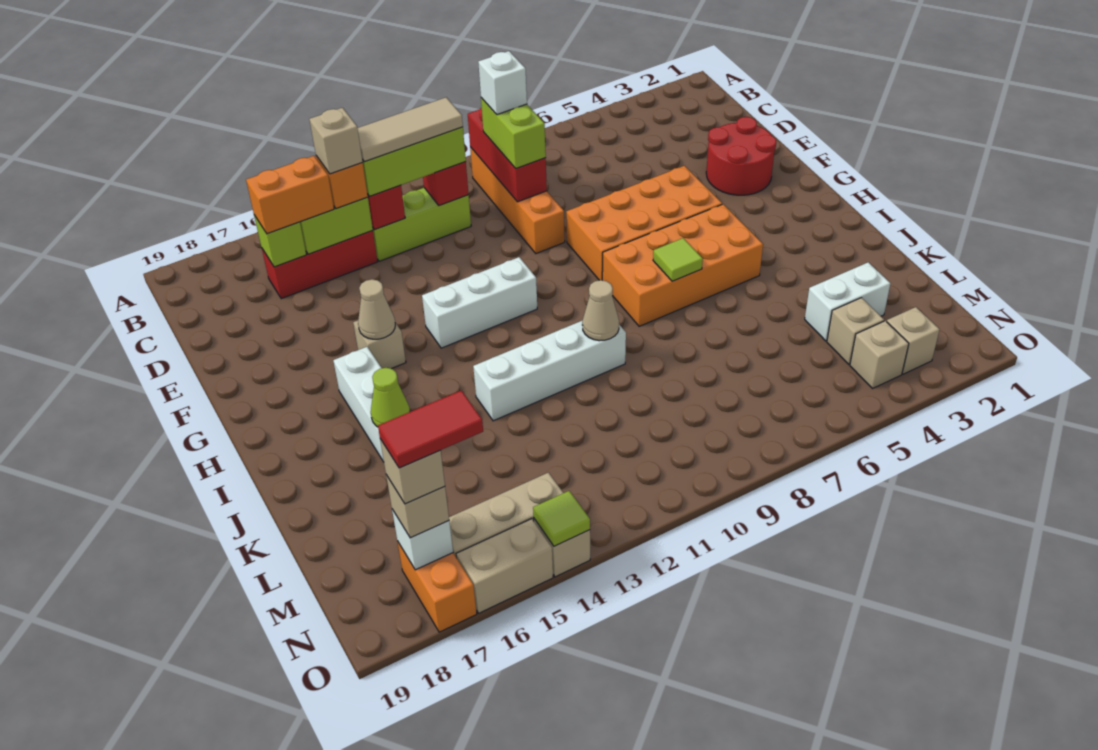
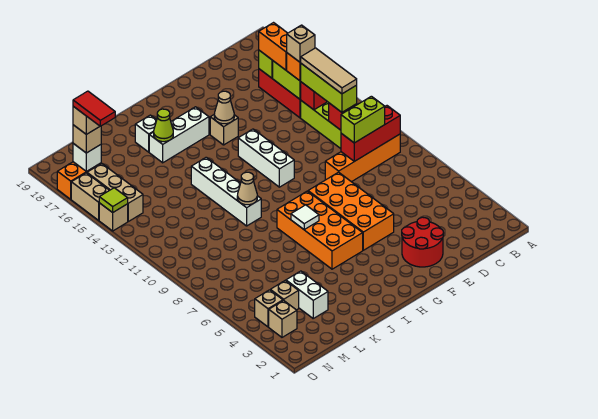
white 1x1 brick [478,51,527,115] -> white 1x1 brick moved to [135,115,157,152]
lime 1x1 tile [653,238,703,281] -> white 1x1 tile [291,205,319,229]

